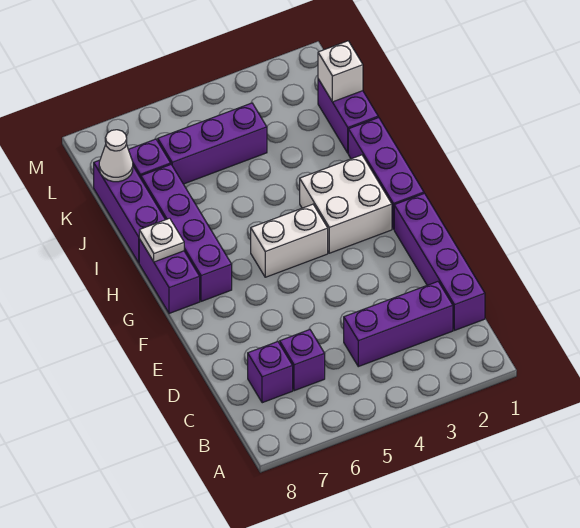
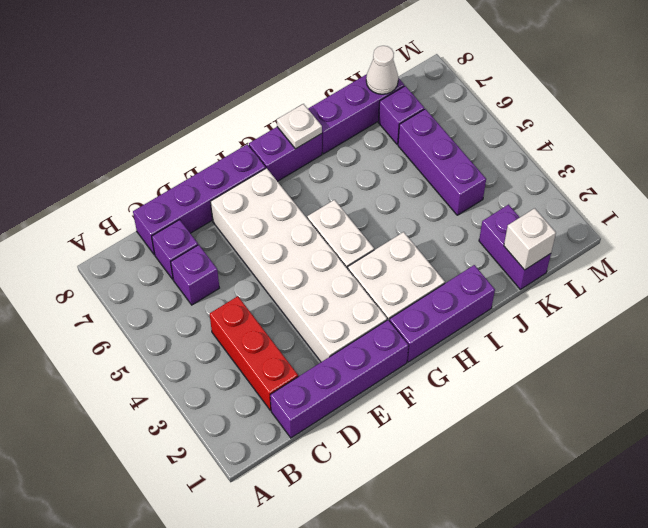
purple 1x3 brick [344,282,453,367] -> red 1x3 brick [210,296,298,411]
none -> white 2x6 brick [211,168,387,362]
purple 1x4 brick [141,165,232,301] -> purple 1x4 brick moved to [133,144,266,255]
purple 1x2 brick [318,79,378,153] -> purple 1x2 brick turned to [479,205,551,290]

